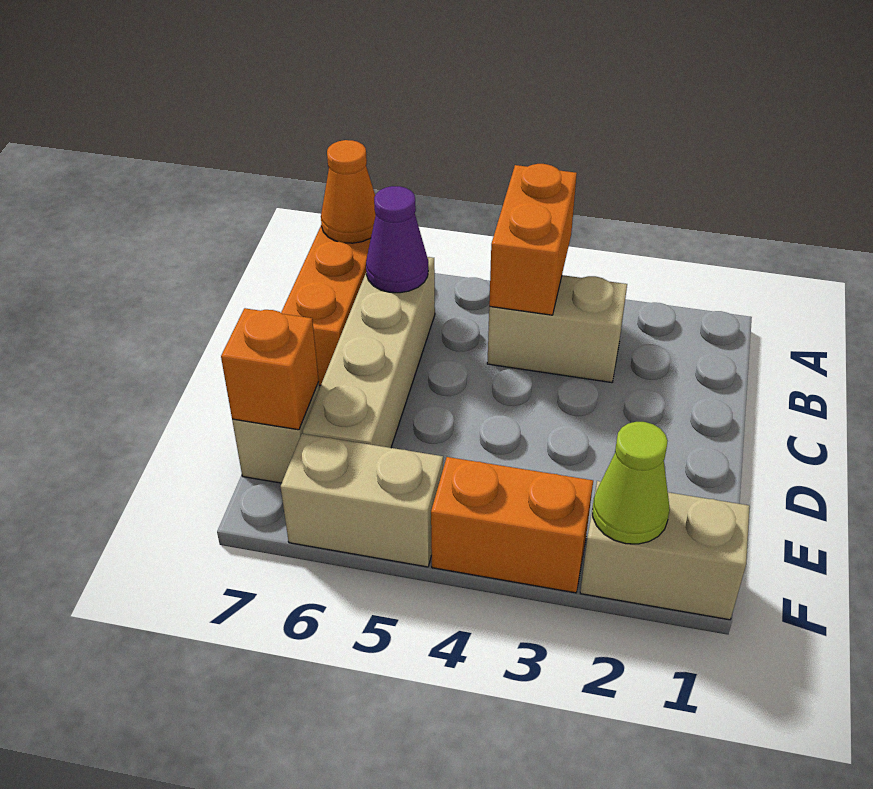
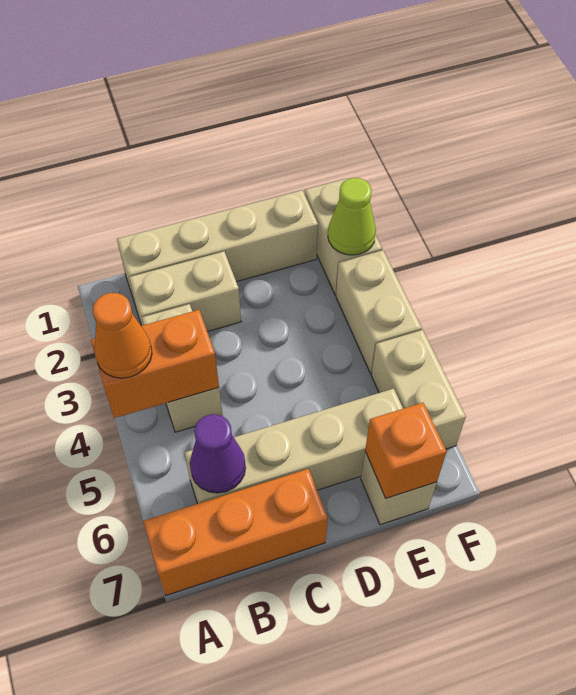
orange 1x1 cone [321,140,376,243] -> orange 1x1 cone moved to [93,293,152,378]
none -> tan 1x4 brick [117,190,318,303]
none -> tan 1x2 brick [129,252,241,332]
orange 1x2 brick [431,457,593,593] -> tan 1x2 brick [336,250,422,374]

